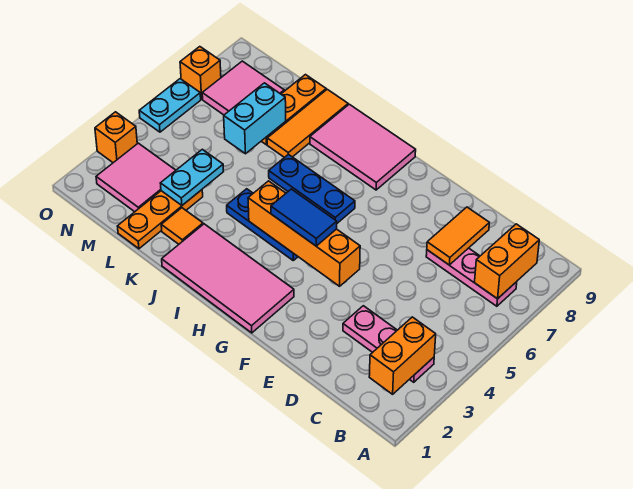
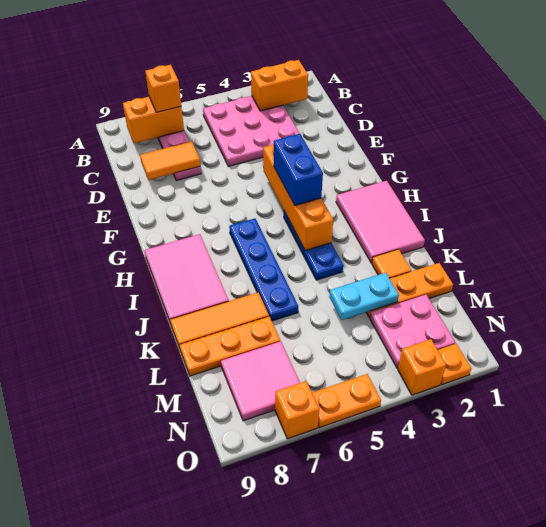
pink 1x3 plate [343,306,434,382] -> pink 3x3 plate [203,96,300,166]
none -> orange 1x1 brick [145,65,181,112]
pink 2x4 tile [162,224,294,333] -> pink 2x3 tile [336,181,425,263]
blue 1x2 tile [271,189,337,246] -> blue 1x2 brick [274,134,323,205]
blue 1x3 plate [269,154,355,223] -> blue 1x4 plate [229,218,298,321]
cyan 1x2 brick [224,83,286,154] -> none
pink 2x2 tile [96,143,176,212] -> pink 2x2 plate [370,295,455,368]
none -> orange 1x1 plate [438,344,471,385]
cyan 1x2 plate [139,79,201,132] -> orange 1x2 plate [312,374,381,428]

